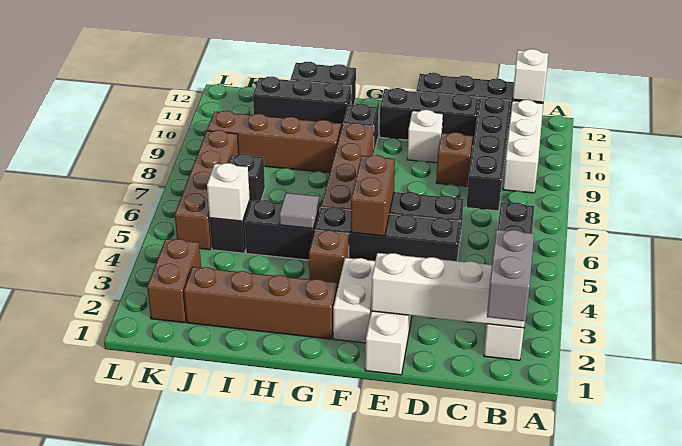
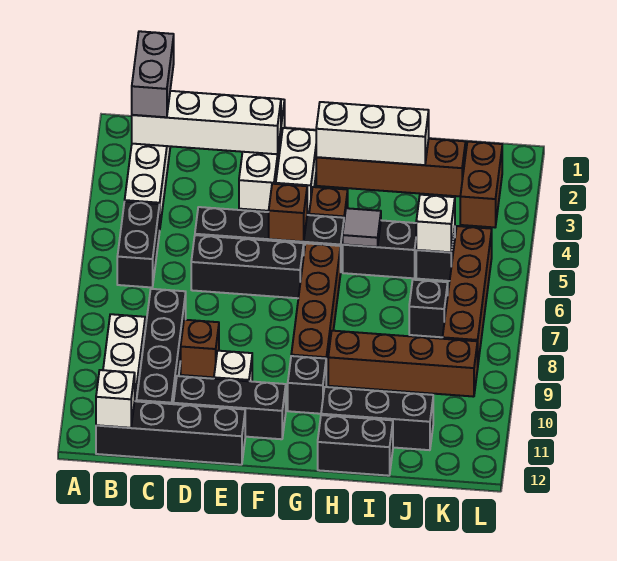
brown 1x2 brick [351,155,395,236] -> brown 1x1 brick [269,184,307,242]
none -> white 1x3 brick [316,102,429,165]

